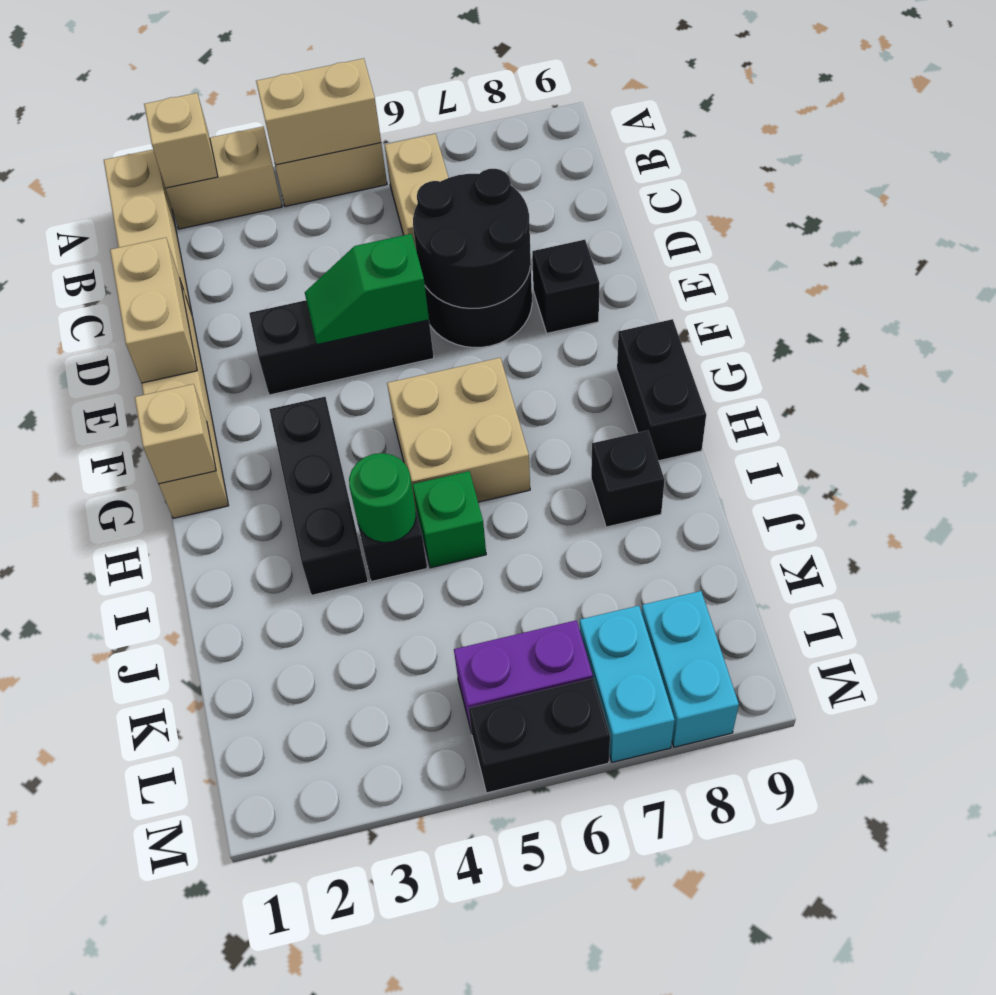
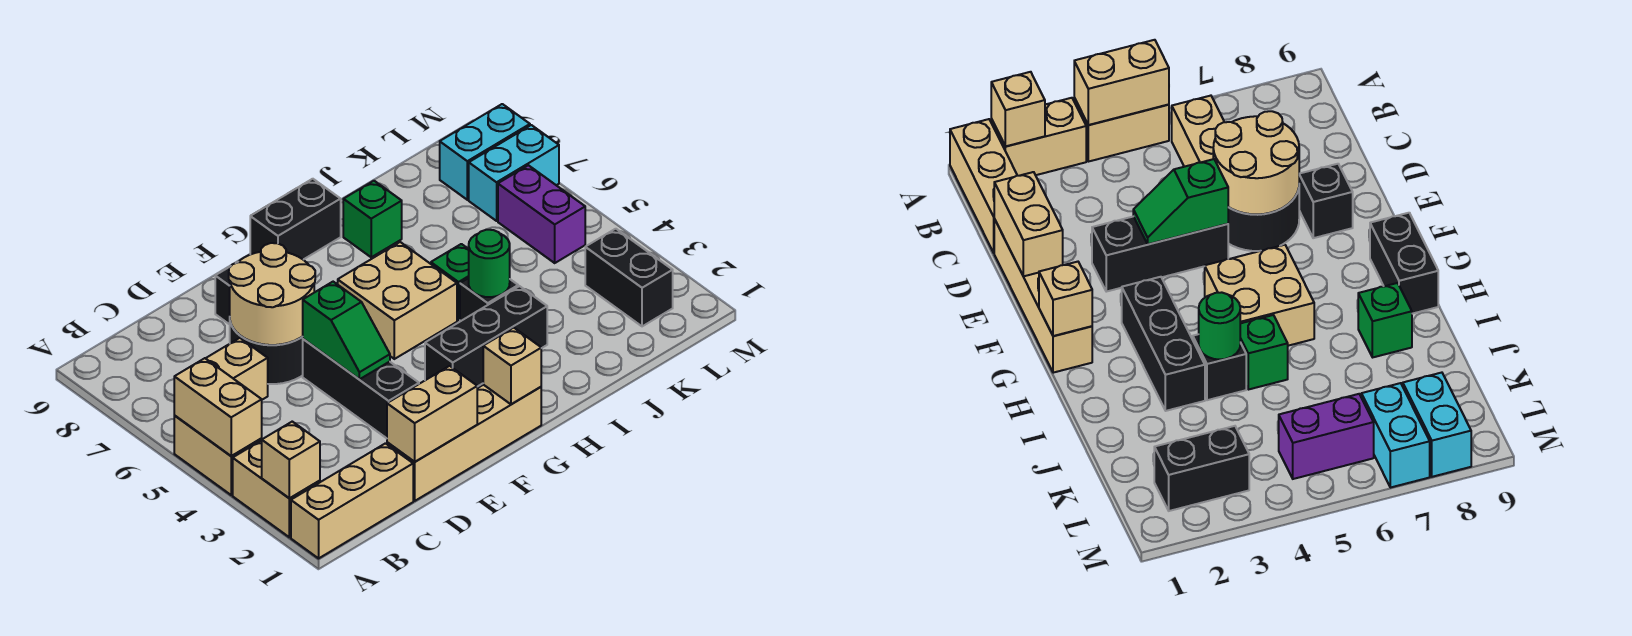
black 2x2 round brick [413,169,531,308] -> tan 2x2 round brick [229,243,315,345]
black 1x1 brick [591,431,664,527] -> green 1x1 brick [343,181,402,257]
black 1x2 brick [468,679,610,793] -> black 1x2 brick moved to [585,229,673,326]

